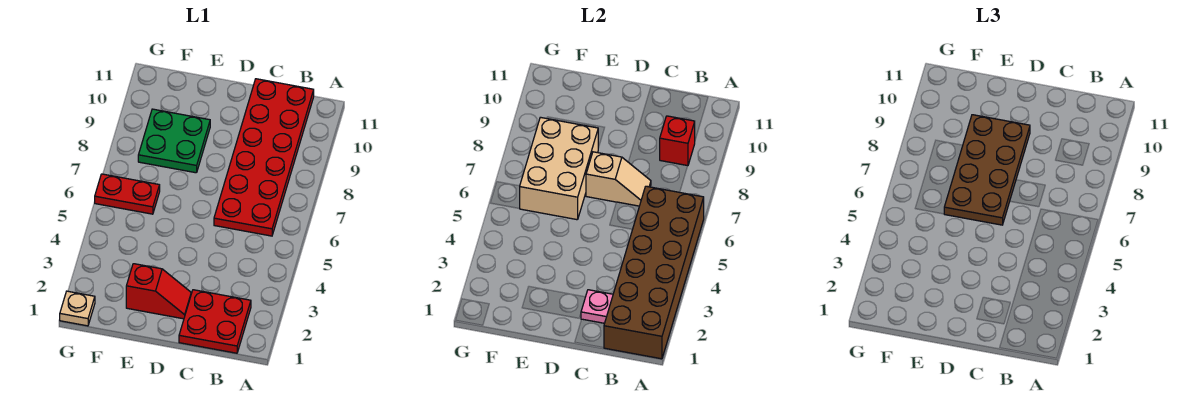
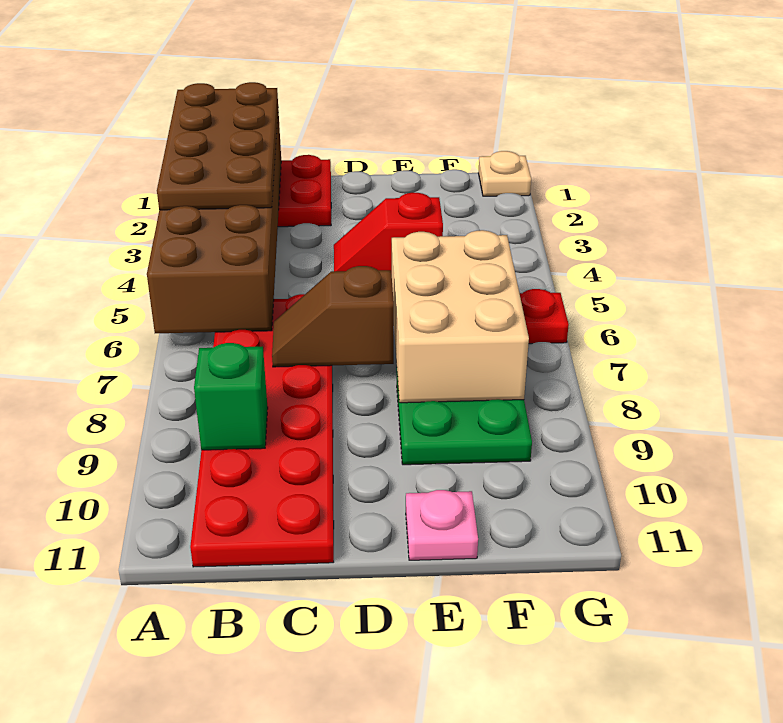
red 1x1 brick [660,116,695,166] -> green 1x1 brick [194,343,268,450]
pink 1x1 plate [581,290,613,323] -> pink 1x1 plate moved to [406,490,478,560]
tan 1x2 slope [586,152,651,206] -> brown 1x2 slope [272,266,394,367]
red 1x2 slope [126,264,191,319] -> red 1x2 slope moved to [334,193,443,274]
brown 2x4 plate [944,115,1030,225] -> brown 2x4 plate moved to [157,82,278,210]

